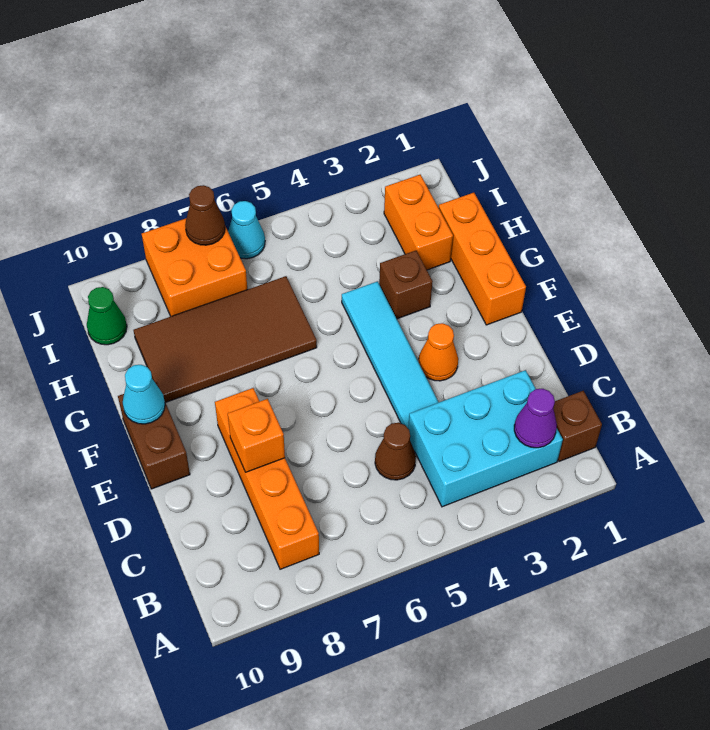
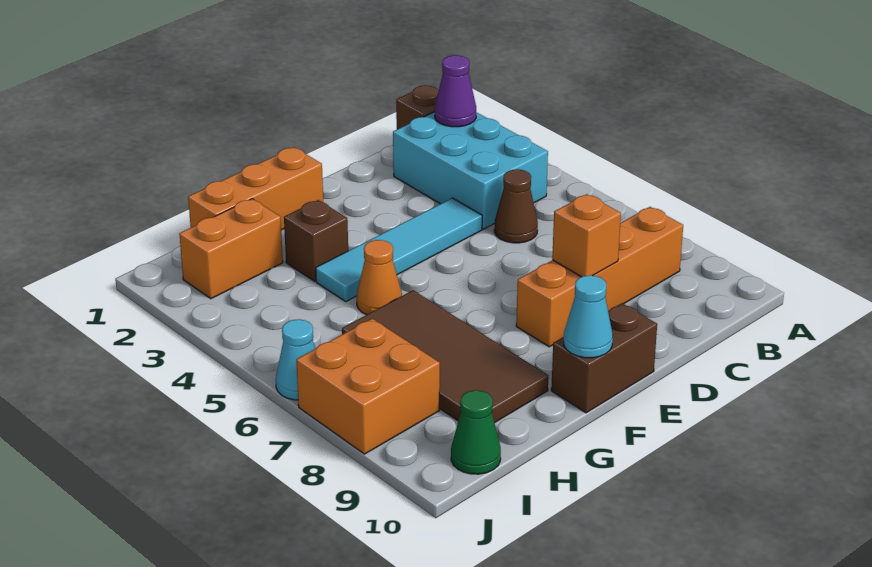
orange 1x1 cone [419,323,458,381] -> orange 1x1 cone moved to [357,240,402,315]
brown 1x1 cone [185,185,225,245] -> none

